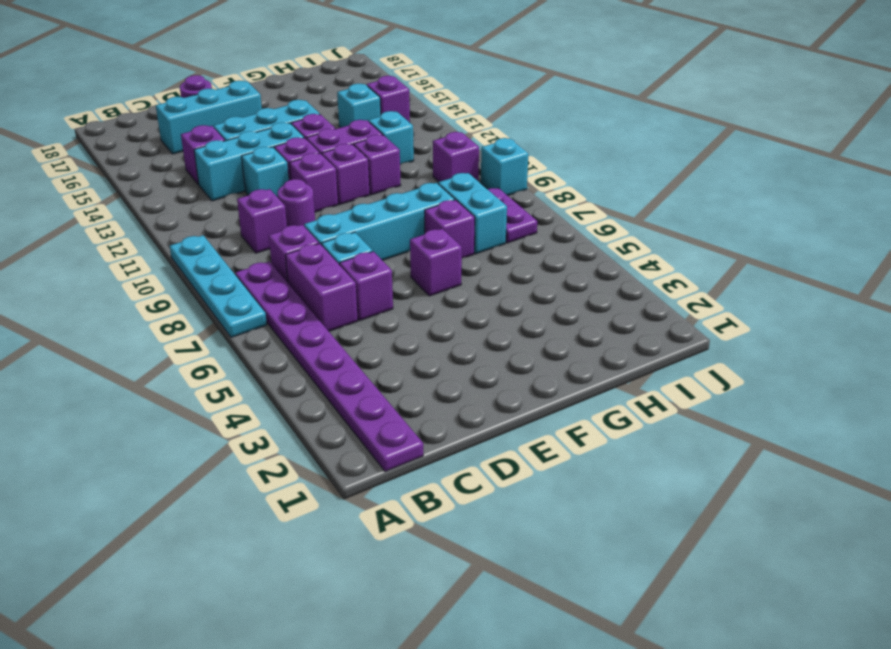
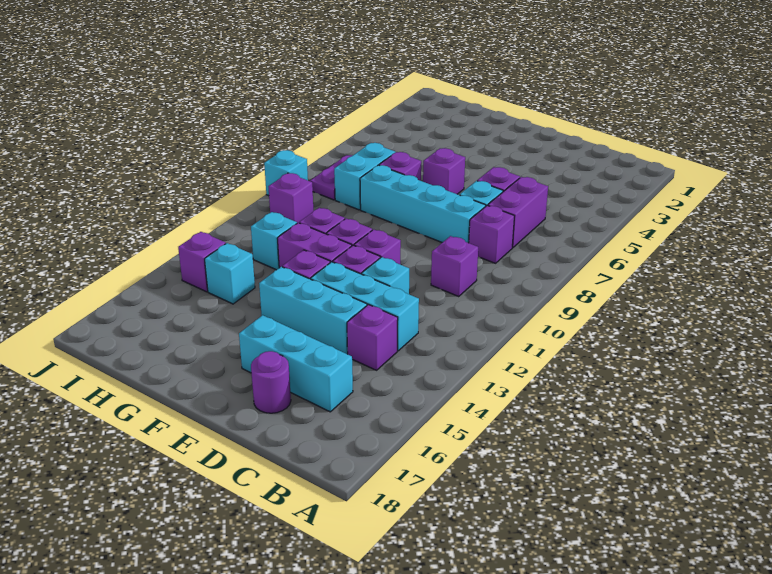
cyan 1x4 plate [170,235,267,337] -> none
purple 1x8 plate [235,261,423,472] -> none
purple 1x1 round brick [278,179,315,226] -> none

